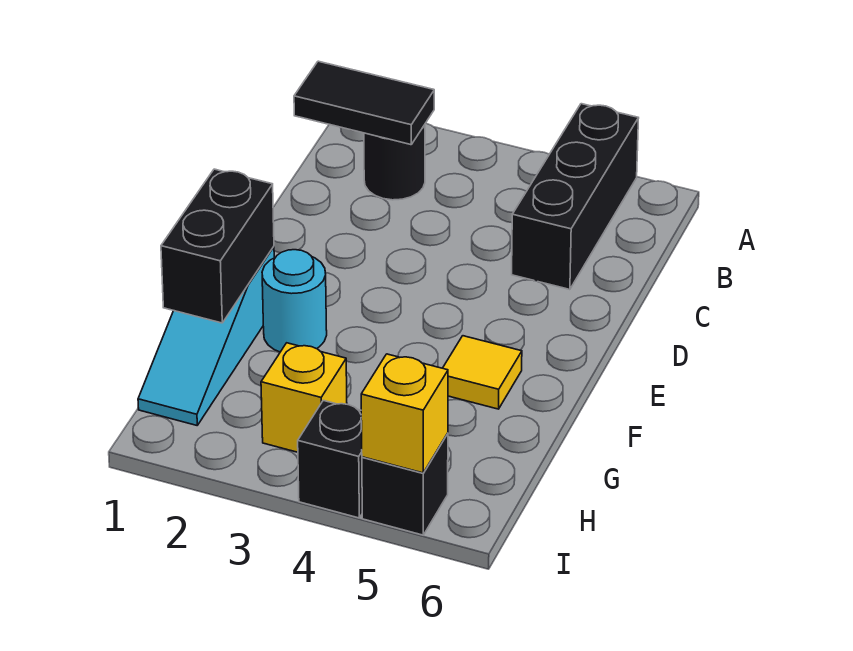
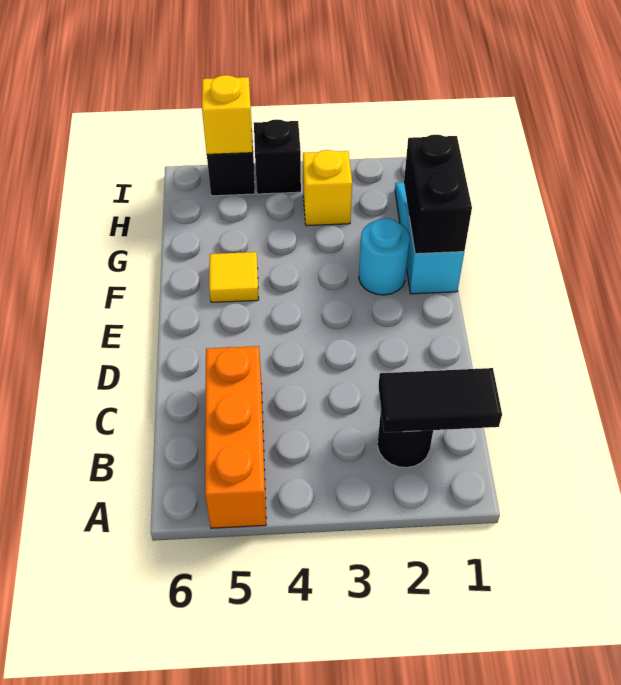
black 1x3 brick [512,104,639,290] -> orange 1x3 brick [205,346,266,528]

